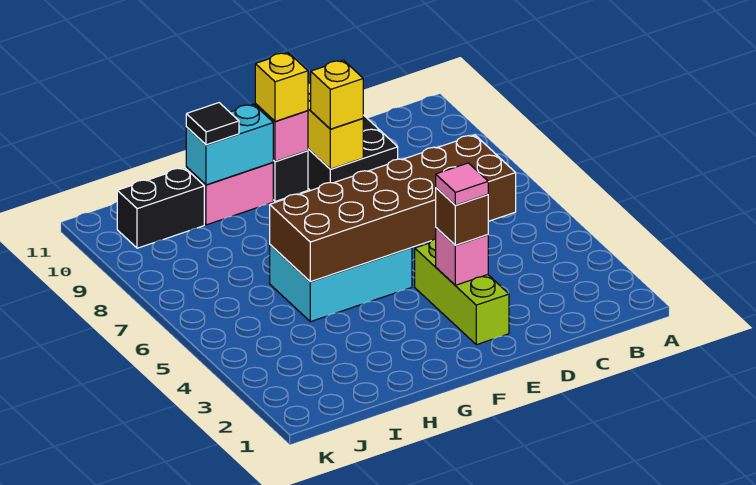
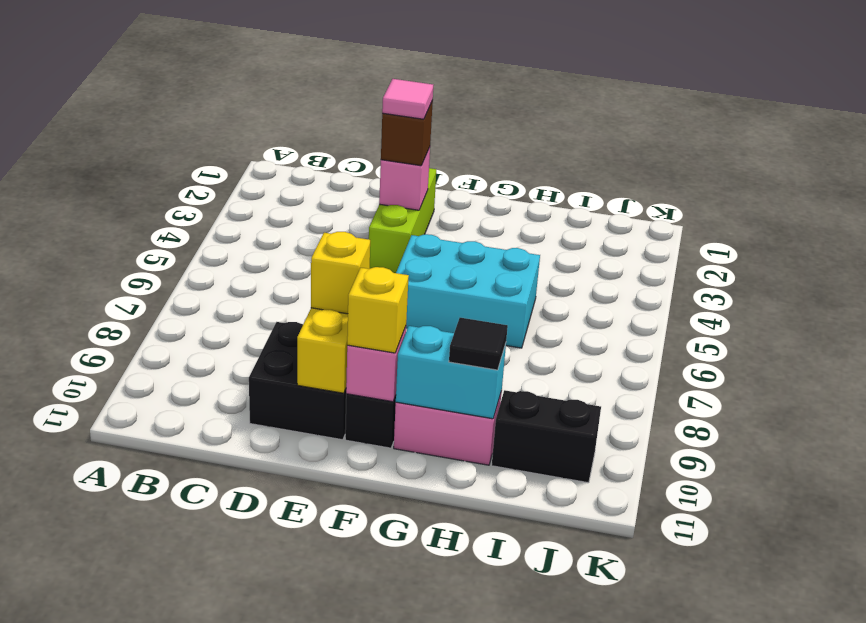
brown 2x6 brick [270,135,516,282] -> none

